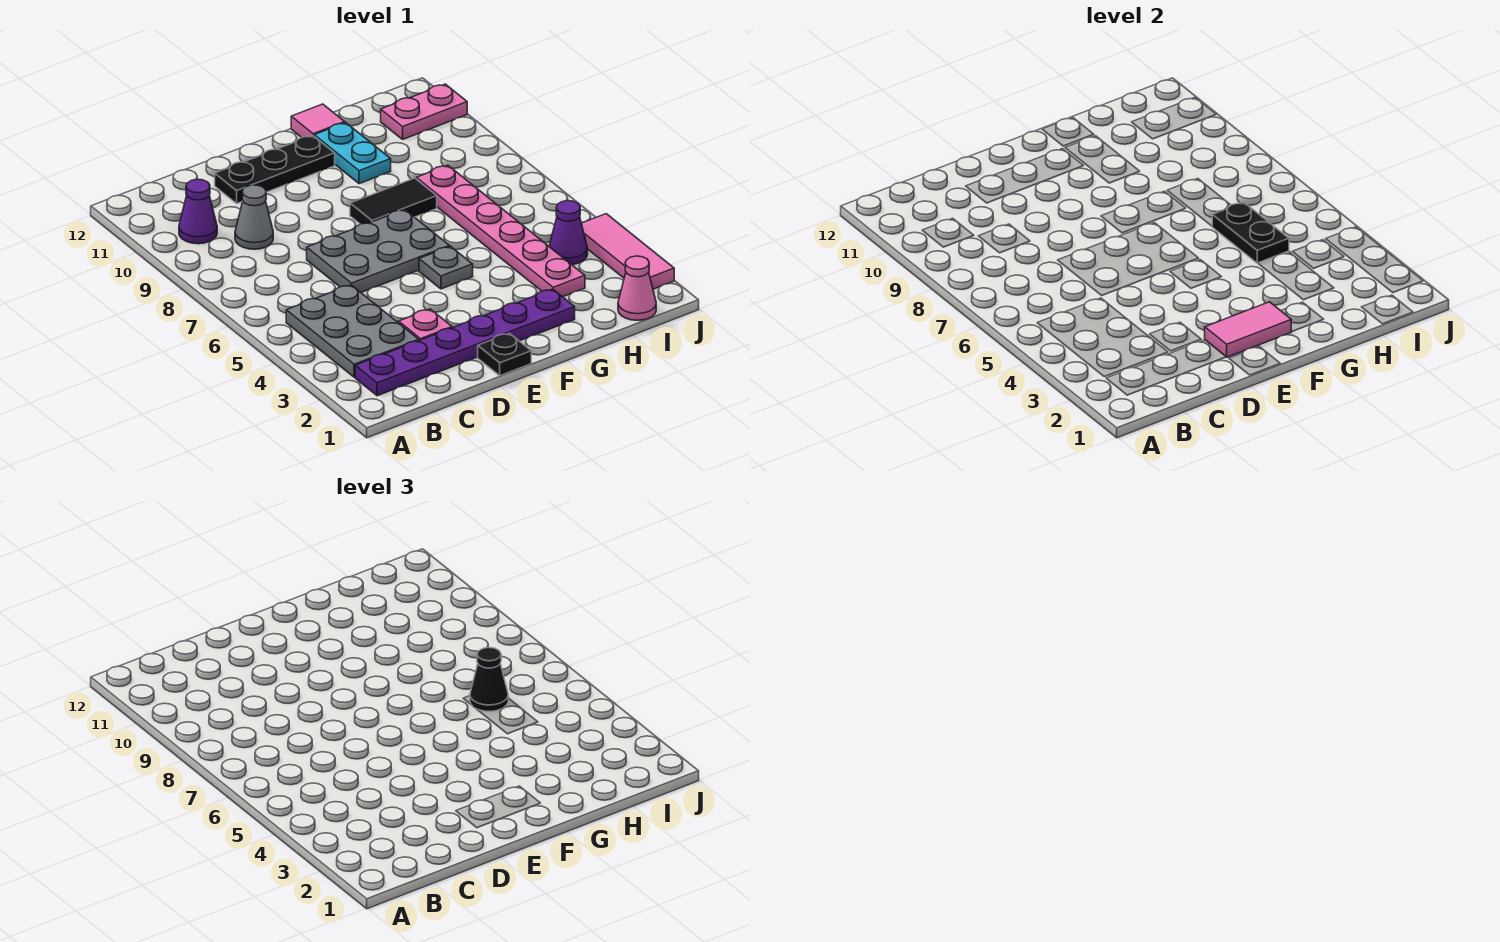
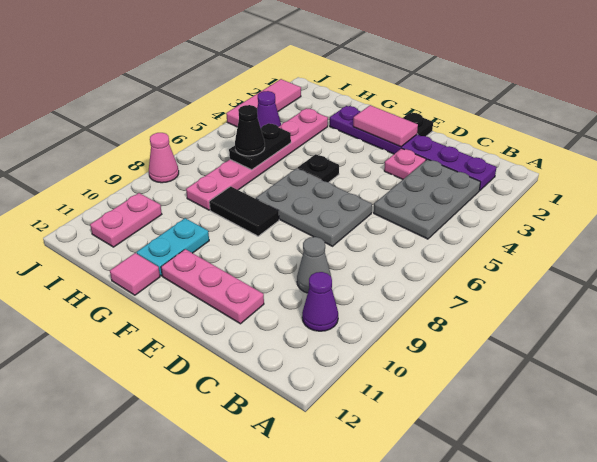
black 1x3 plate [215,135,335,203] -> pink 1x3 plate [161,249,264,324]
grey 1x1 plate [419,246,473,289] -> black 1x1 plate [297,154,339,182]
pink 1x1 cone [618,256,656,320] -> pink 1x1 cone moved to [149,133,179,183]
pink 1x2 plate [381,84,467,139] -> pink 1x2 plate turned to [90,193,162,247]

